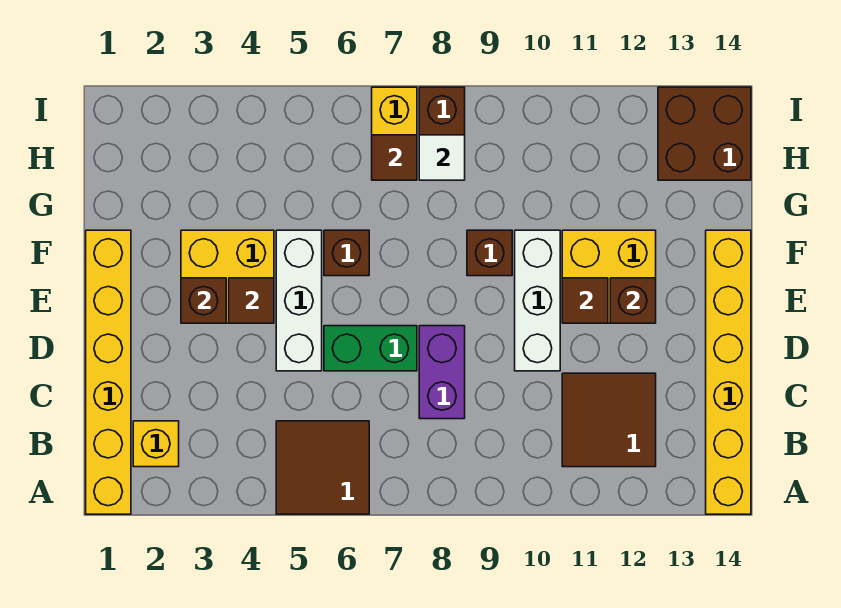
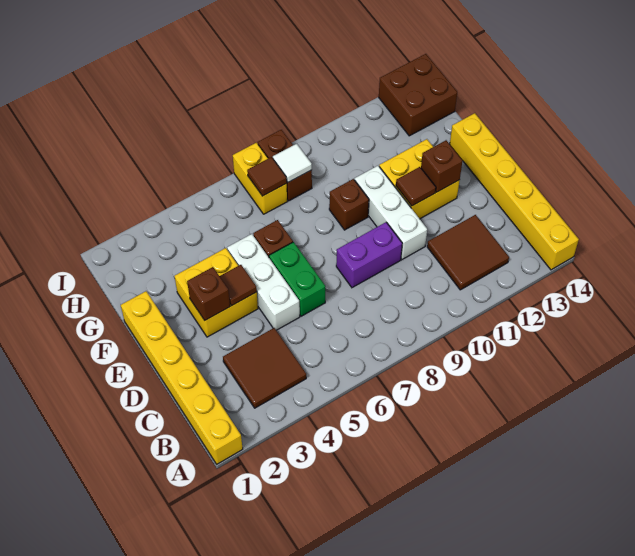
brown 2x2 tile [276,421,369,514] -> brown 2x2 tile moved to [223,328,306,408]
yellow 1x1 brick [133,421,179,467] -> none
purple 1x2 brick [419,326,465,419] -> purple 1x2 brick turned to [336,222,402,288]
green 1x2 brick [324,326,417,371] -> green 1x2 brick turned to [269,242,325,316]

